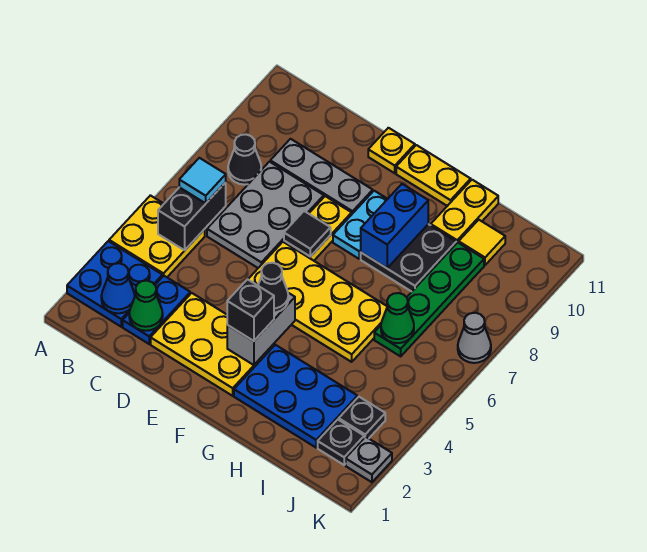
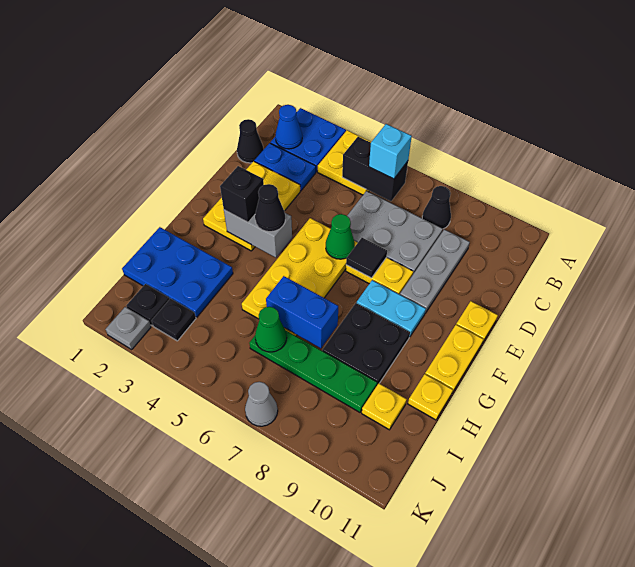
cyan 1x1 tile [179,158,226,203] -> cyan 1x1 brick [369,124,412,179]
none -> black 1x1 cone [237,119,264,163]
green 1x1 cone [129,281,163,331] -> green 1x1 cone moved to [326,214,355,259]
blue 2x3 plate [234,345,358,448] -> blue 2x3 plate turned to [122,227,233,317]
blue 1x2 brick [361,184,428,268] -> blue 1x2 brick moved to [266,276,338,348]
yellow 1x2 plate [431,180,498,244] -> yellow 1x1 plate [408,374,453,420]
yellow 1x1 tile [459,220,505,265] -> yellow 1x1 plate [362,383,407,430]

